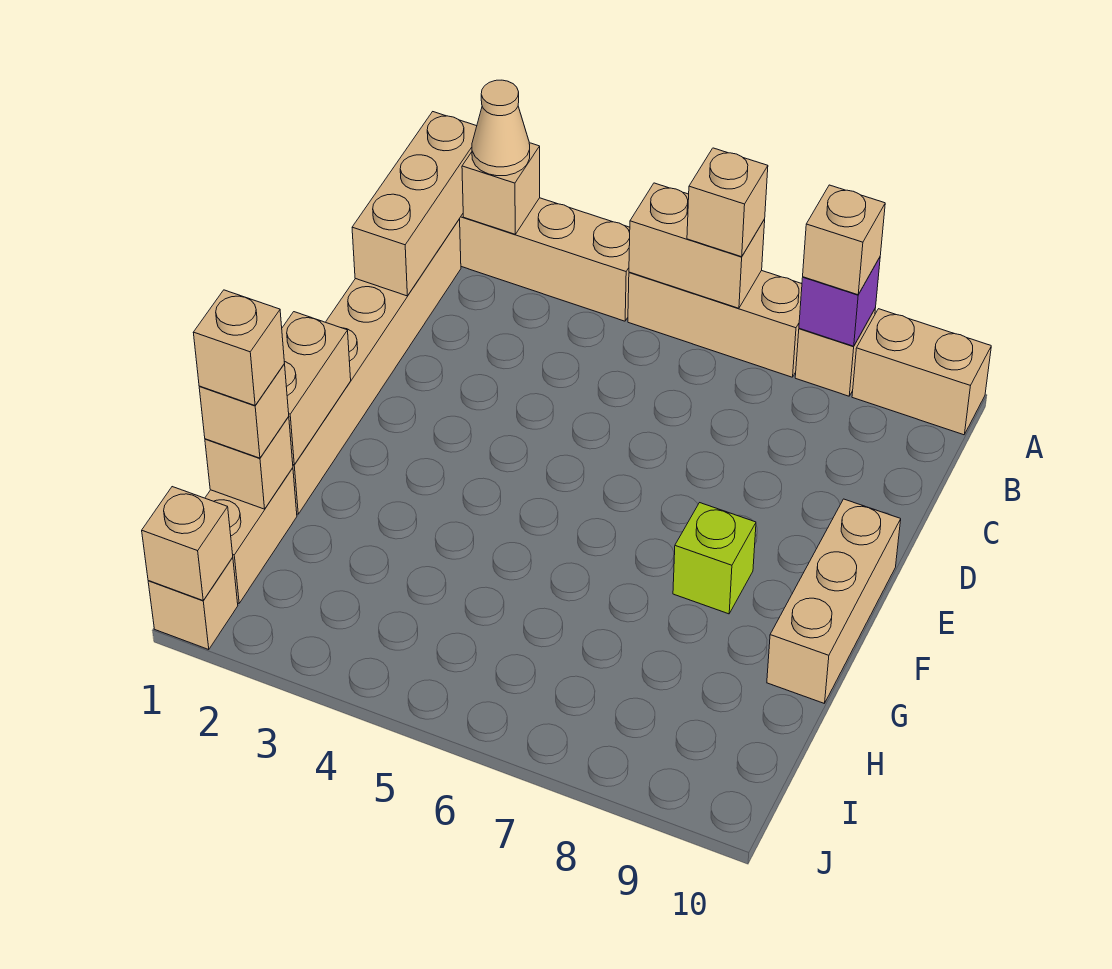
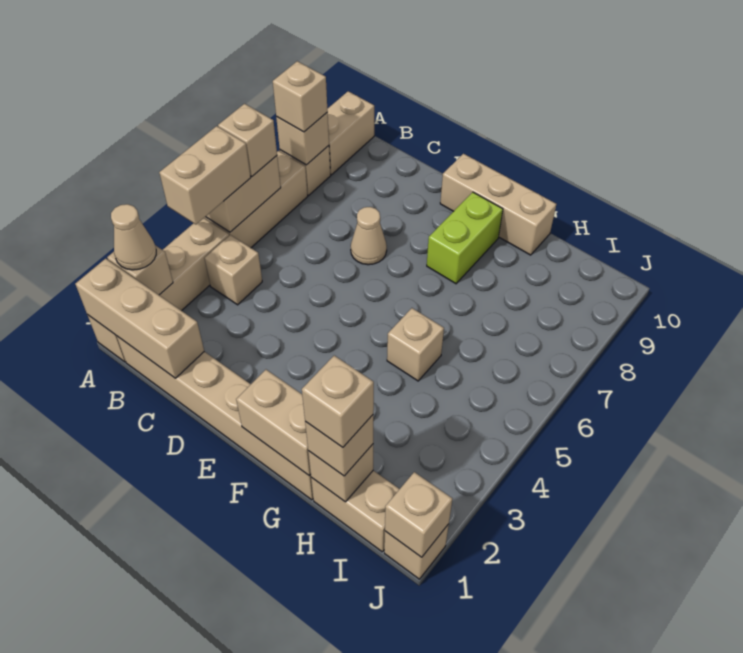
none -> tan 1x2 brick [159,126,251,224]
purple 1x1 brick [799,257,880,346] -> tan 1x1 brick [276,113,329,165]
none -> tan 1x1 brick [204,235,262,305]
none -> tan 1x1 cone [351,207,387,265]
lime 1x1 brick [673,503,756,614] -> lime 1x2 brick [427,192,503,284]
none -> tan 1x1 brick [387,308,444,381]

